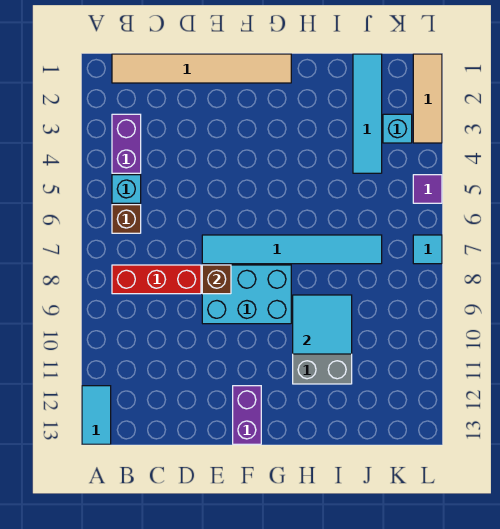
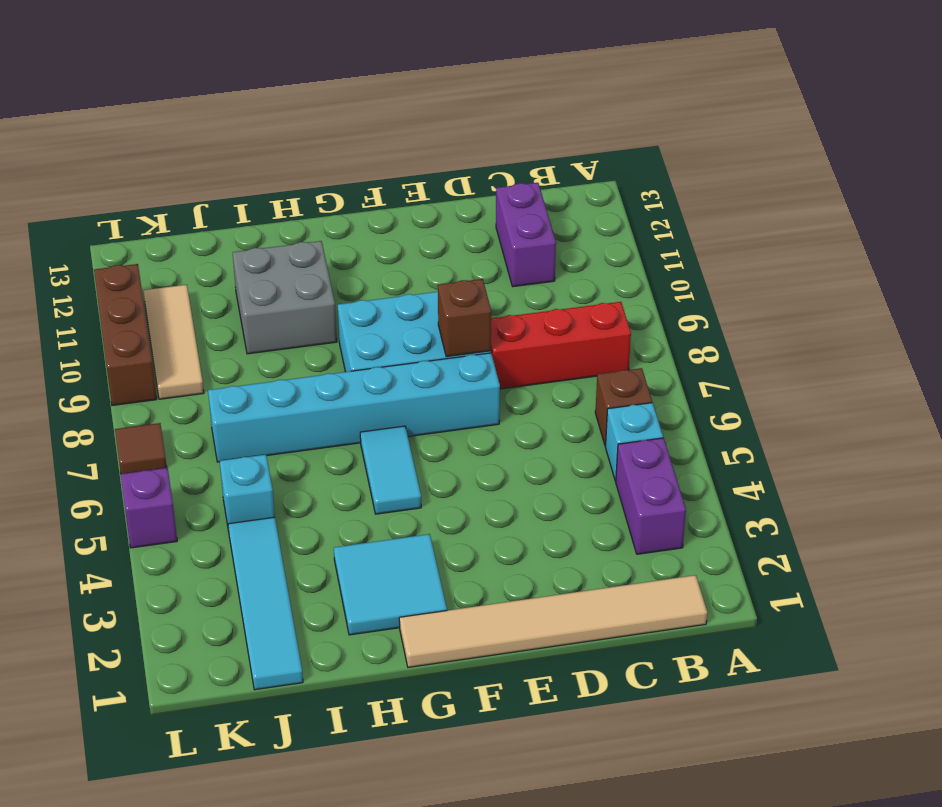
cyan 1x2 tile [82,386,111,444] -> cyan 1x2 tile moved to [360,426,421,514]
cyan 1x6 tile [202,235,382,264] -> cyan 1x6 brick [208,353,500,462]
purple 1x2 brick [233,386,261,444] -> purple 1x2 brick moved to [496,183,556,287]
cyan 2x2 tile [293,295,352,354] -> cyan 2x2 tile moved to [334,534,447,635]
cyan 1x1 brick [383,114,412,143] -> cyan 1x1 brick moved to [220,455,275,531]
tan 1x3 tile [413,54,442,143] -> tan 1x3 tile moved to [143,285,204,399]
purple 1x1 tile [413,175,442,203] -> purple 1x1 brick [120,468,177,548]
cyan 1x1 tile [413,235,442,264] -> brown 1x1 tile [115,423,167,474]
none -> brown 1x3 brick [94,264,157,406]

